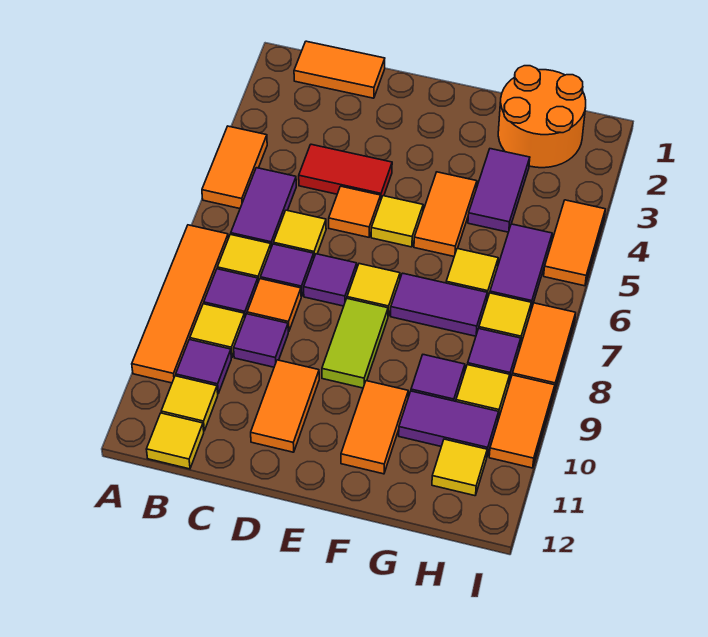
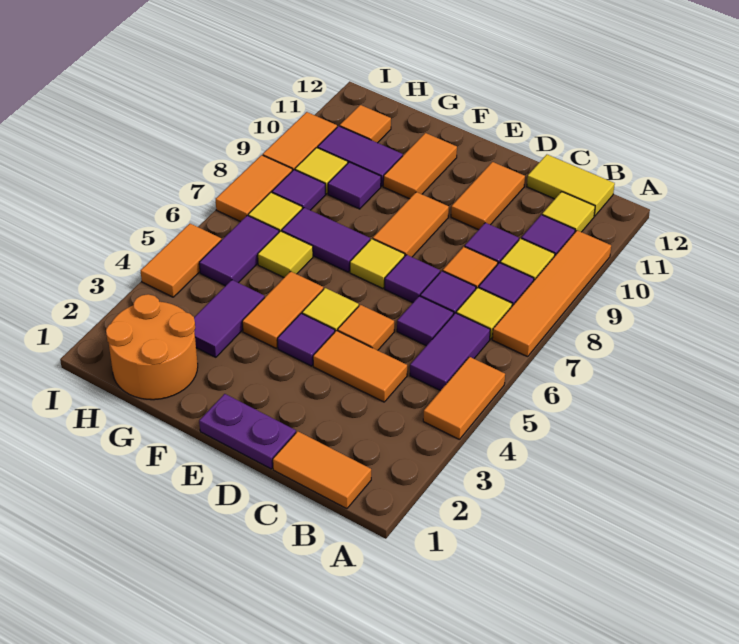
yellow 1x1 tile [146,413,204,469] -> yellow 1x2 tile [527,155,615,216]
red 1x2 tile [299,144,392,199] -> orange 1x2 tile [313,331,407,402]
yellow 1x1 tile [273,210,326,257] -> purple 1x1 tile [397,296,454,346]
none -> purple 1x2 plate [199,394,296,469]
none -> purple 1x1 tile [277,314,335,366]
lime 1x2 tile [322,299,388,388] -> orange 1x2 tile [373,192,449,257]
yellow 1x1 tile [432,439,487,496] -> orange 1x1 tile [340,105,391,143]

